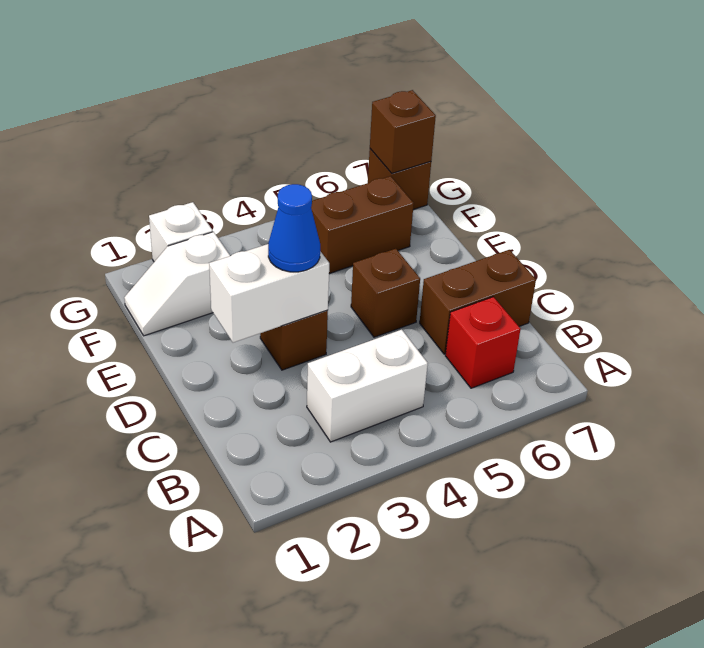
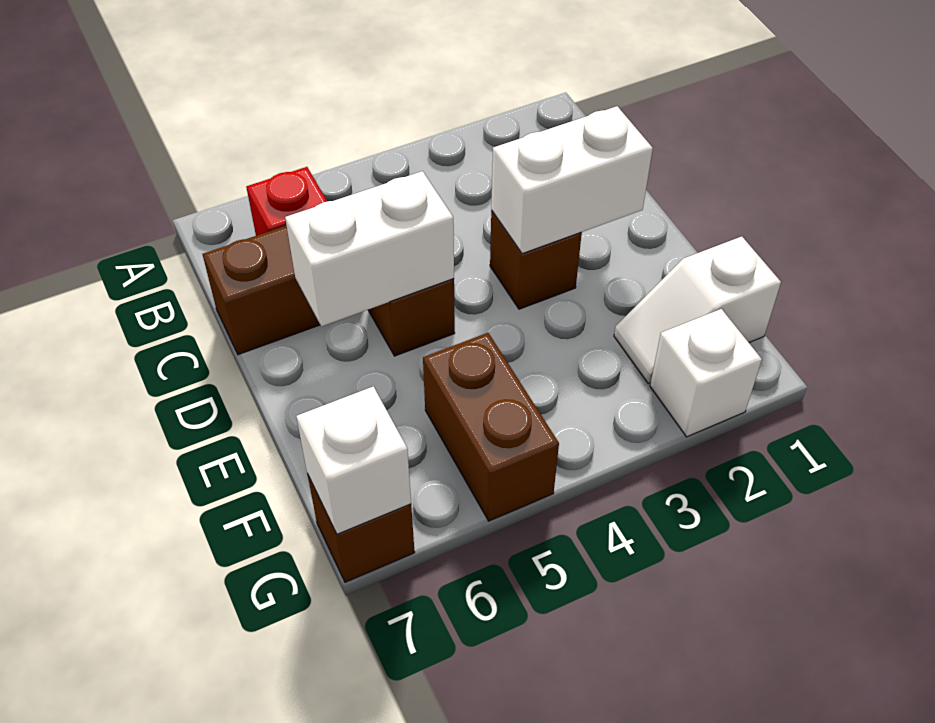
white 1x2 brick [307,330,428,442] -> white 1x2 brick moved to [285,171,454,327]
blue 1x1 cone [268,184,320,272] -> none
white 1x2 slope [124,232,230,336] -> white 1x2 slope turned to [614,237,781,384]
brown 1x2 brick [311,176,414,274] -> brown 1x2 brick turned to [423,333,559,521]
brown 1x1 brick [370,90,436,173] -> white 1x1 brick [296,386,411,534]

